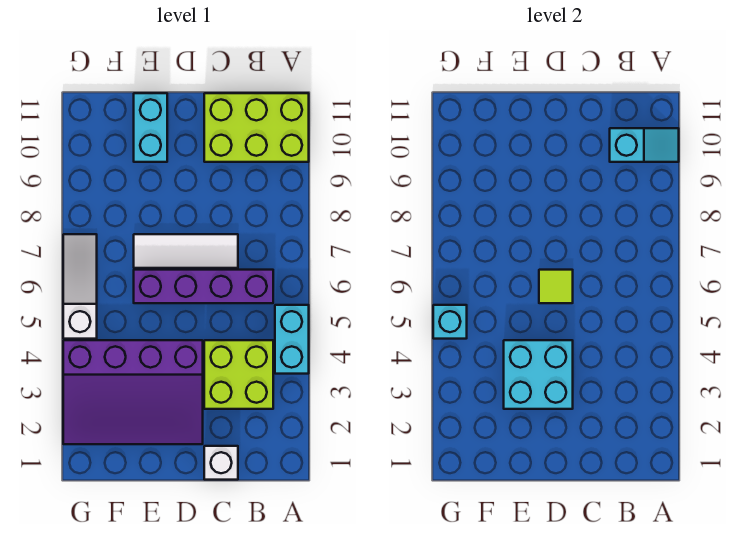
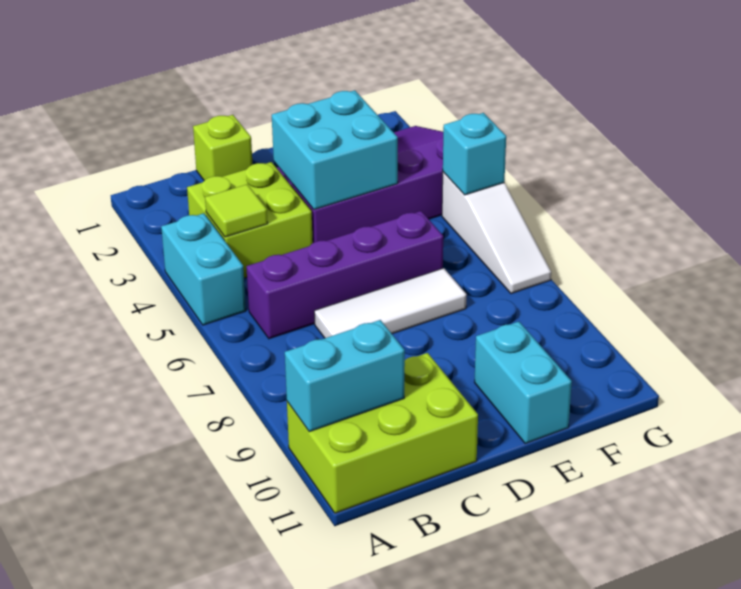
cyan 1x2 slope [610,128,679,162] -> cyan 1x2 brick [285,320,405,432]
white 1x1 brick [204,446,238,480] -> lime 1x1 brick [193,115,253,181]
lime 1x1 tile [539,270,573,303] -> lime 1x1 tile moved to [205,184,268,237]

